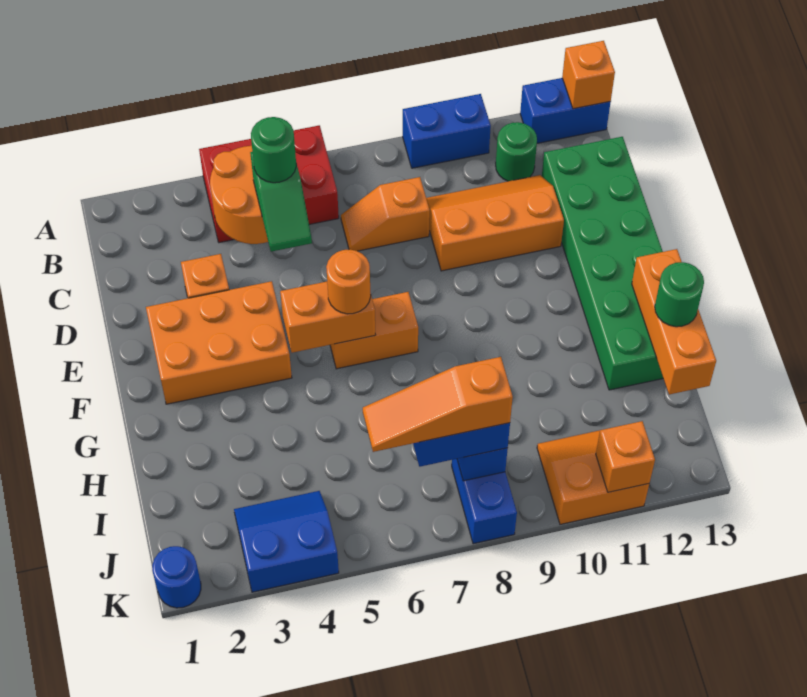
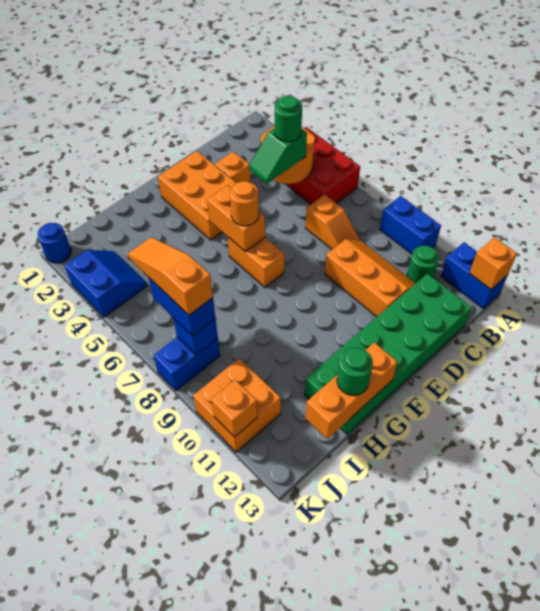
orange 1x2 slope [341,177,430,251] -> orange 1x2 slope turned to [305,194,360,249]
orange 2x2 slope [537,430,649,524] -> orange 2x2 brick [193,358,281,452]

